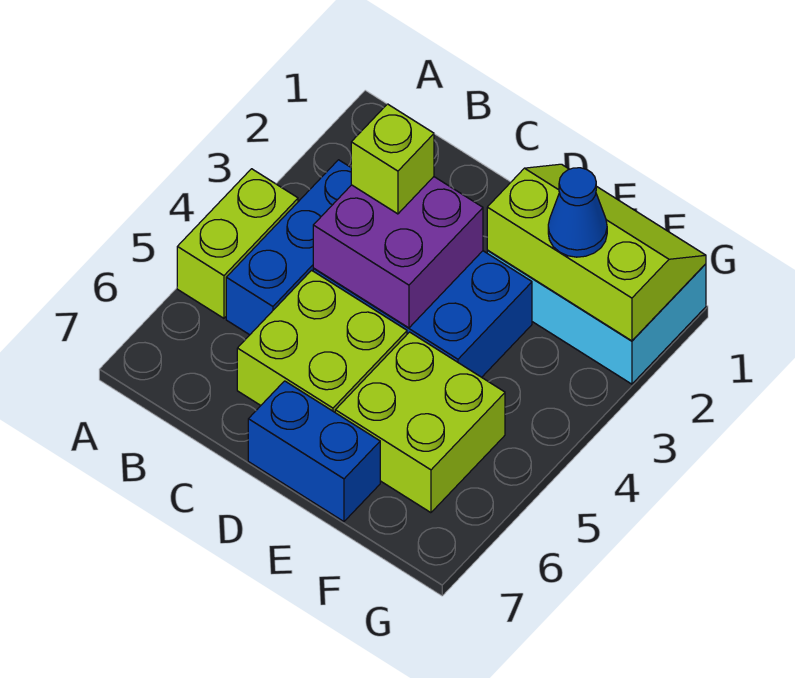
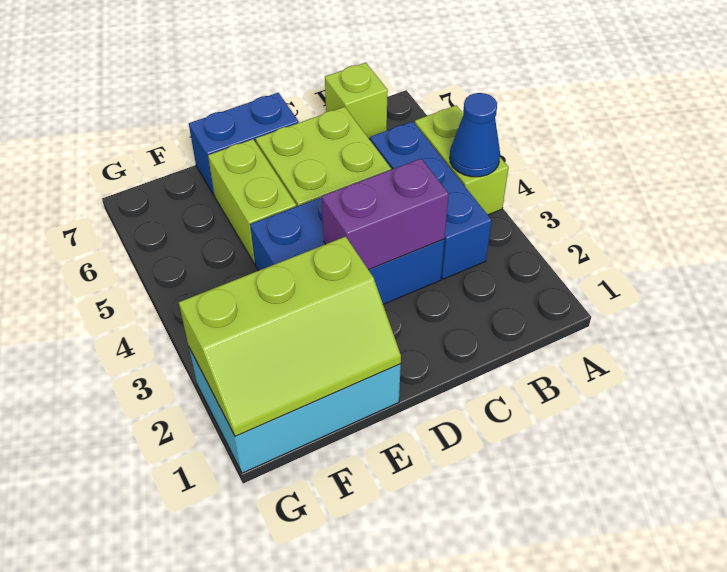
purple 2x2 brick [313,177,483,328] -> purple 1x2 brick [322,159,449,270]
lime 1x1 brick [351,104,434,214] -> lime 1x1 brick moved to [325,63,388,139]
lime 2x2 brick [335,332,505,513] -> lime 1x2 brick [208,139,296,264]
blue 1x1 cone [548,168,607,257] -> blue 1x1 cone moved to [450,93,500,177]

